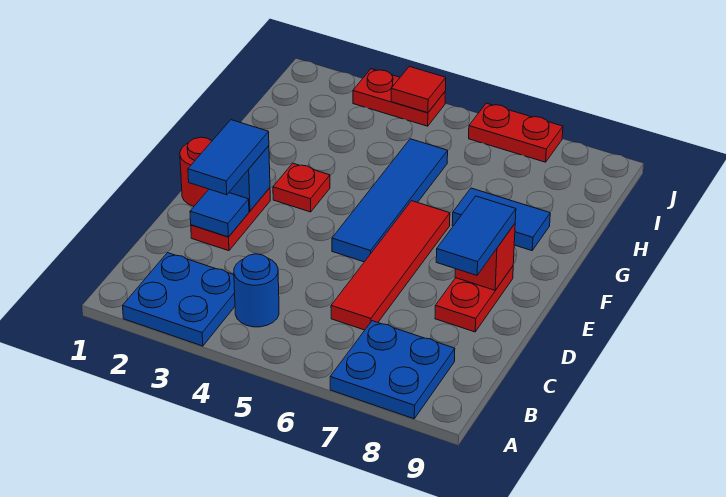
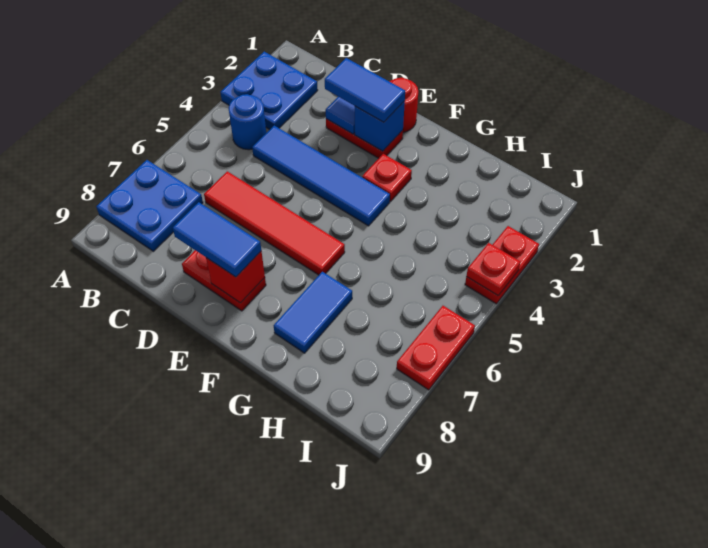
blue 1x4 tile [332,139,448,262] -> blue 1x4 tile moved to [252,126,390,226]
red 1x1 tile [391,67,446,113] -> red 1x1 plate [466,243,520,295]

